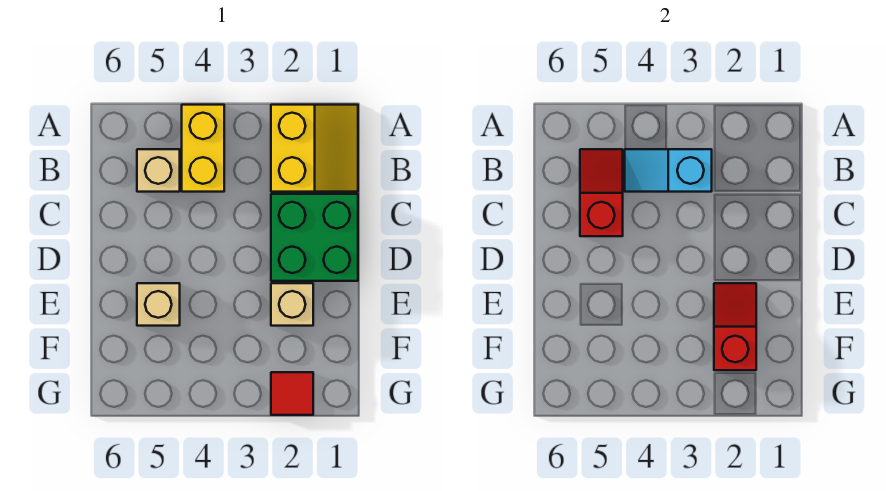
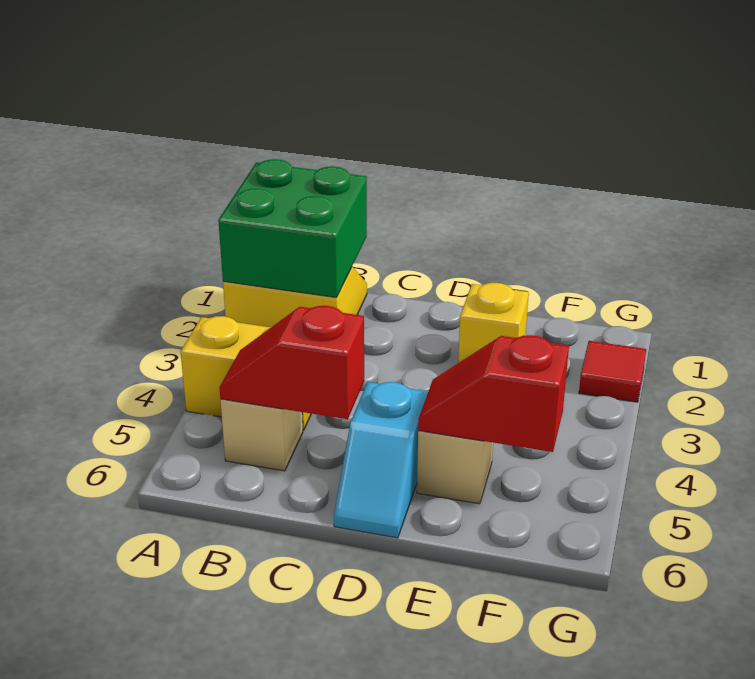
cyan 1x2 slope [625,149,712,192] -> cyan 1x2 slope moved to [334,382,428,538]
green 2x2 brick [271,194,358,281] -> green 2x2 brick moved to [218,159,367,298]
tan 1x1 brick [271,283,313,326] -> yellow 1x1 brick [458,283,529,363]
red 1x2 slope [714,283,756,370] -> red 1x2 slope moved to [418,335,569,452]

